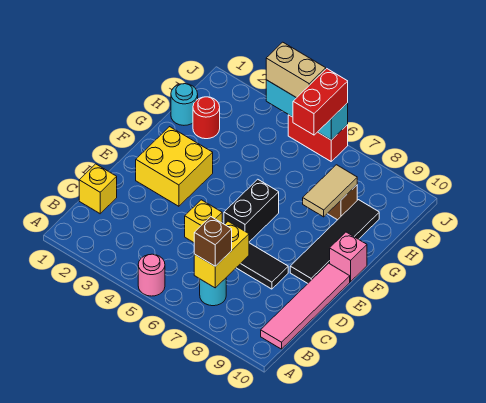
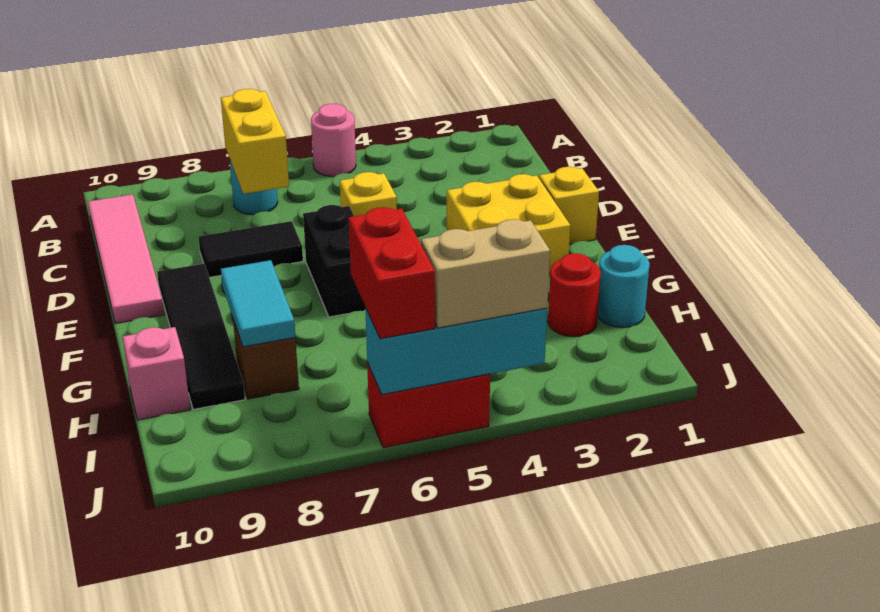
brown 1x1 brick [194,217,232,266] -> none
yellow 1x1 brick [79,164,117,214] -> yellow 1x1 brick moved to [539,167,599,244]
pink 1x1 brick [330,232,367,282] -> pink 1x1 brick moved to [122,327,190,420]
tan 1x2 tile [303,165,357,217] -> cyan 1x2 tile [221,260,295,347]

